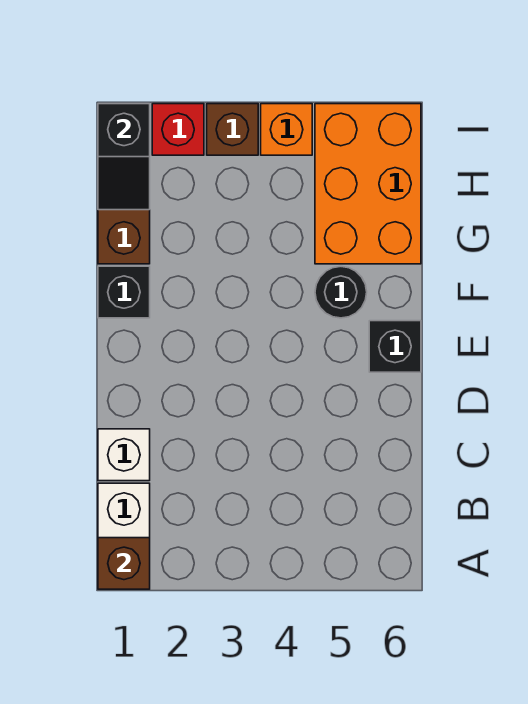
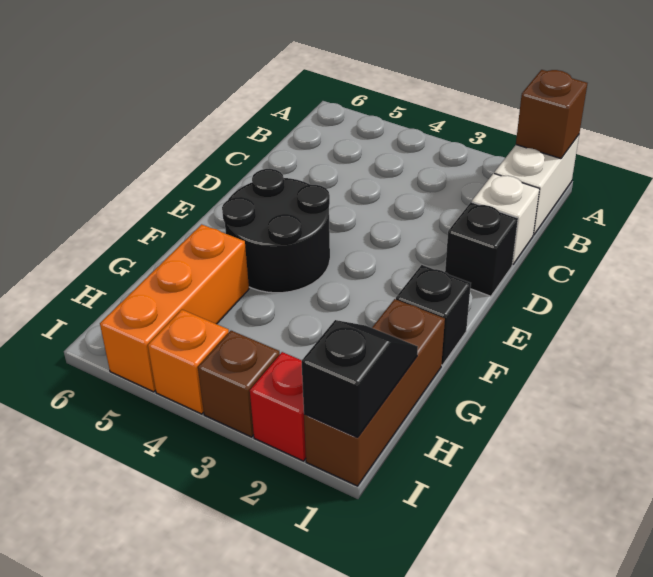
black 1x1 brick [369,321,421,372] -> black 1x1 brick moved to [445,202,518,296]
black 1x1 round brick [315,267,367,318] -> black 2x2 round brick [222,169,330,293]
orange 2x3 brick [315,104,421,264] -> orange 1x3 brick [100,224,249,392]

